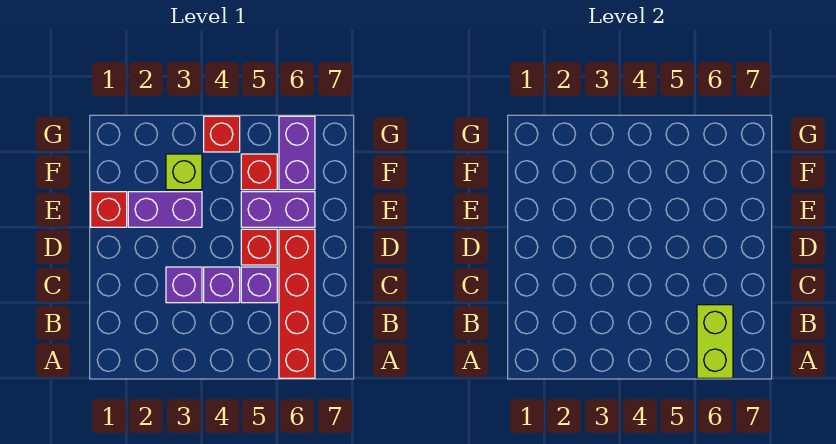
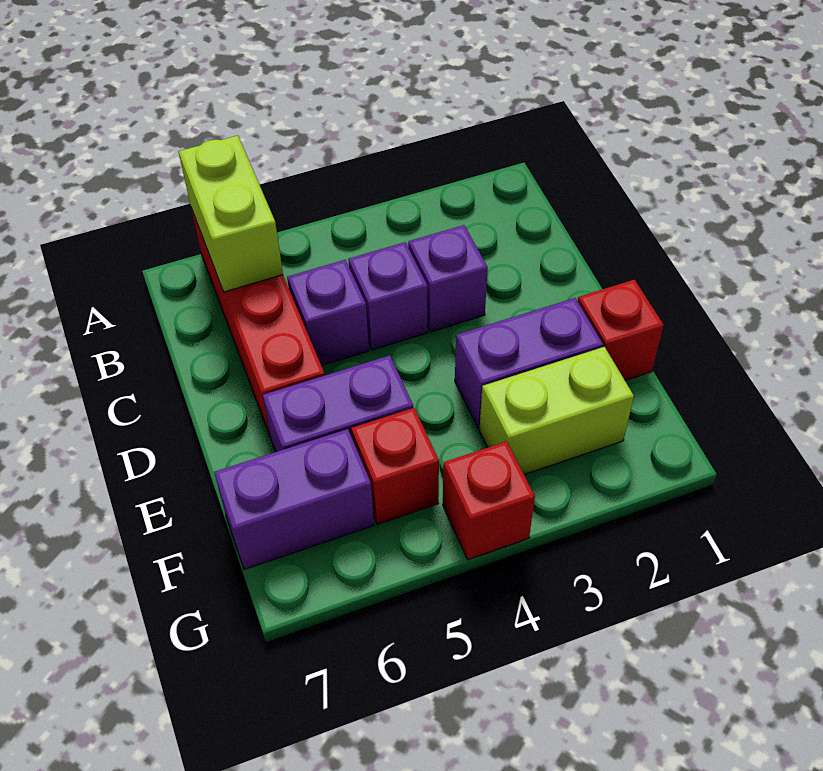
red 1x1 brick [241,229,277,265] -> none
lime 1x1 brick [166,154,202,190] -> lime 1x2 brick [479,347,634,475]
purple 1x2 brick [279,116,315,190] -> purple 1x2 brick turned to [214,429,374,569]

